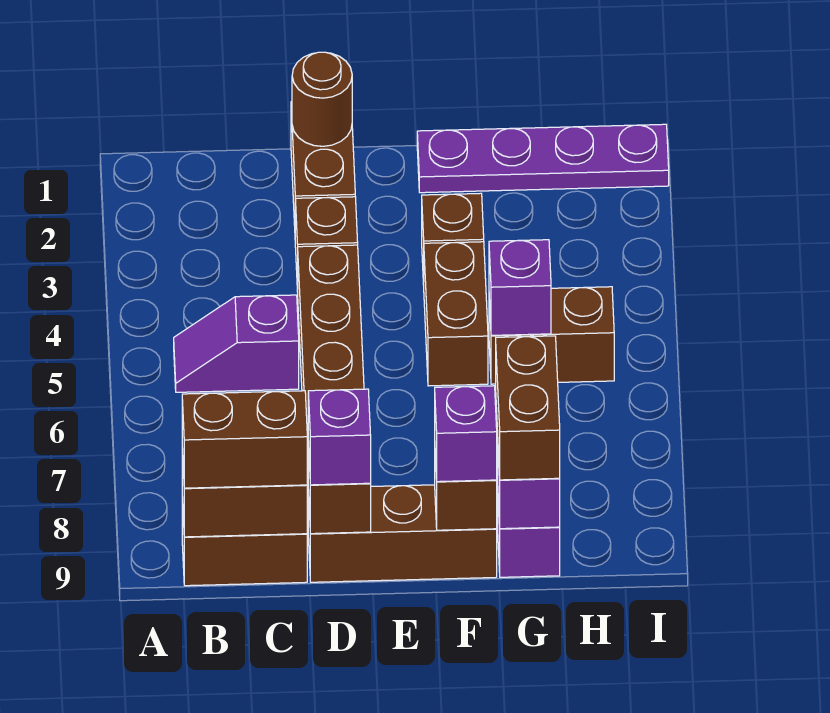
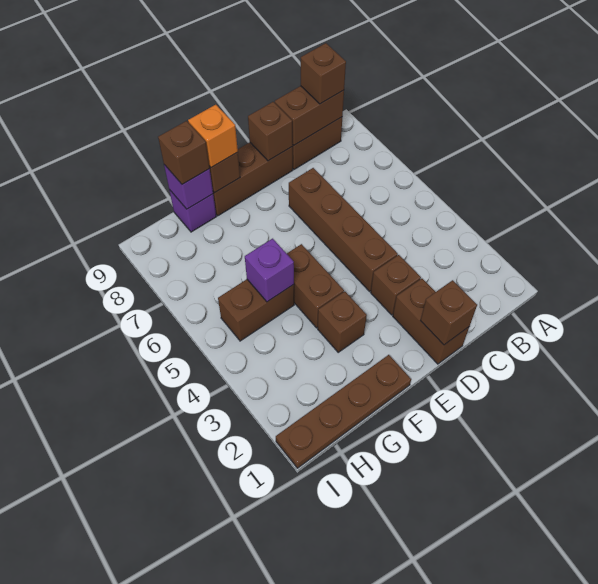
purple 1x2 slope [174,295,299,392] -> none
brown 1x2 brick [182,391,307,488] -> brown 1x1 brick [301,43,346,104]
brown 1x1 round brick [292,52,352,146] -> brown 1x1 brick [420,280,477,345]
purple 1x1 brick [308,389,371,485] -> none
purple 1x4 plate [417,124,669,193] -> brown 1x4 plate [276,355,411,468]
purple 1x1 brick [435,386,497,482] -> orange 1x1 brick [188,105,238,168]
brown 1x2 brick [496,336,560,480] -> brown 1x1 brick [158,121,210,184]

